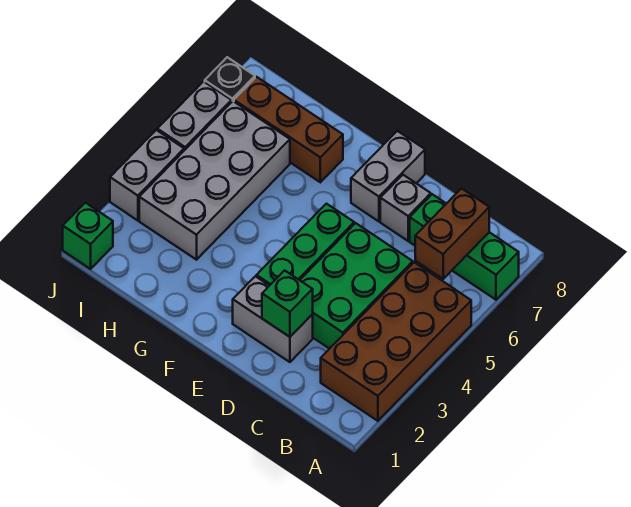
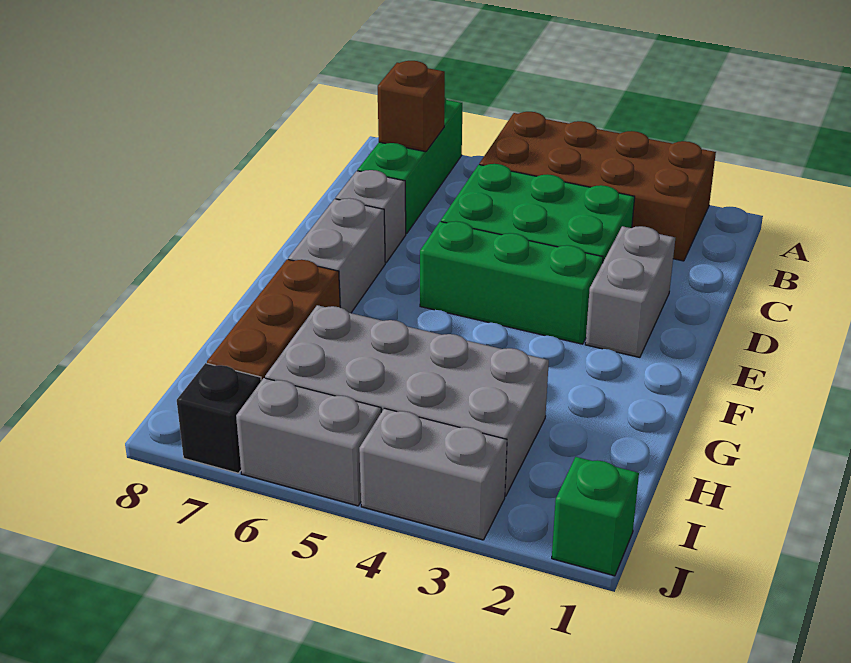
brown 1x2 brick [415,189,489,279] -> brown 1x1 brick [378,61,445,152]
green 1x1 brick [262,270,313,337] -> none
grey 1x2 brick [351,131,425,221] -> grey 1x2 brick turned to [288,198,385,313]

